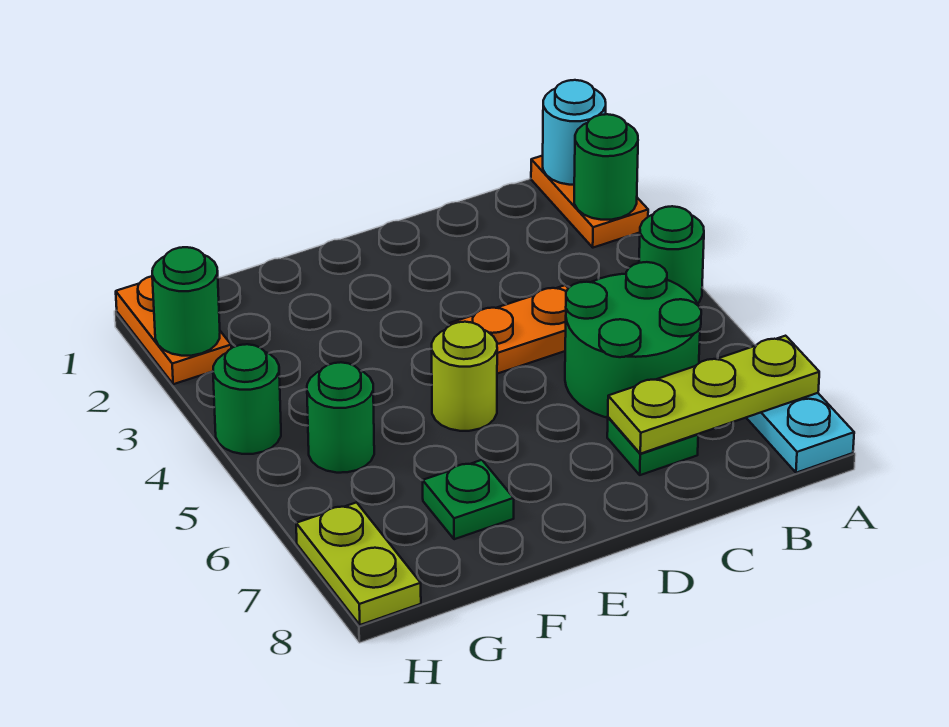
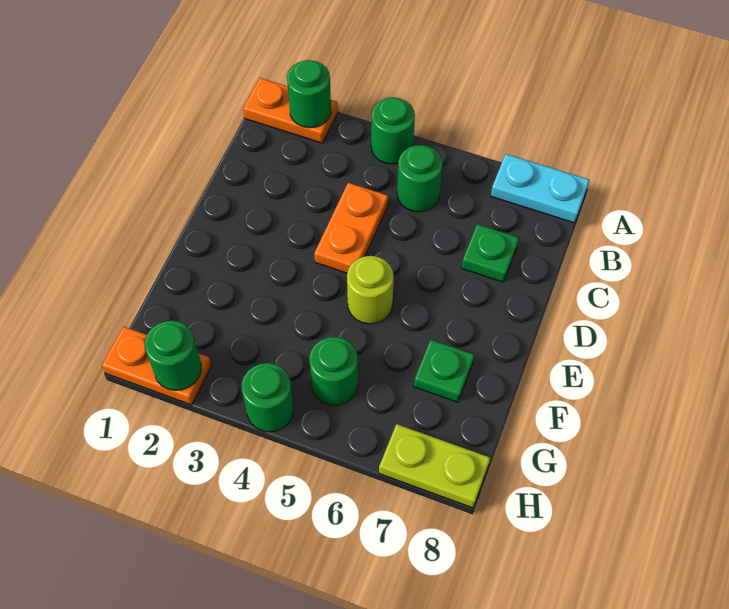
cyan 1x1 round brick [543,80,606,185] -> none
lime 1x3 plate [608,336,819,454] -> none
green 2x2 round brick [565,262,701,418] -> green 1x1 round brick [397,145,443,212]

